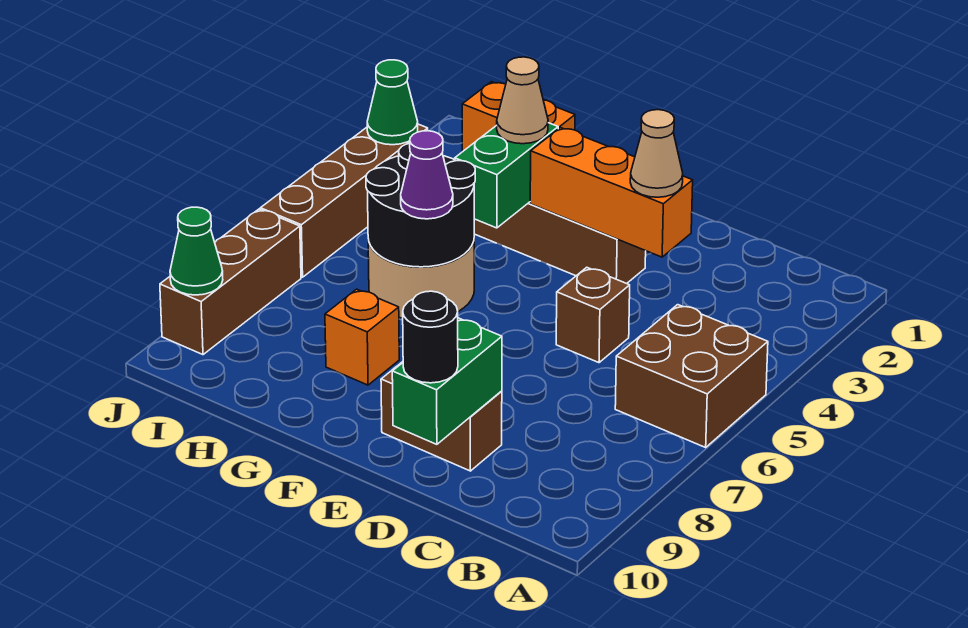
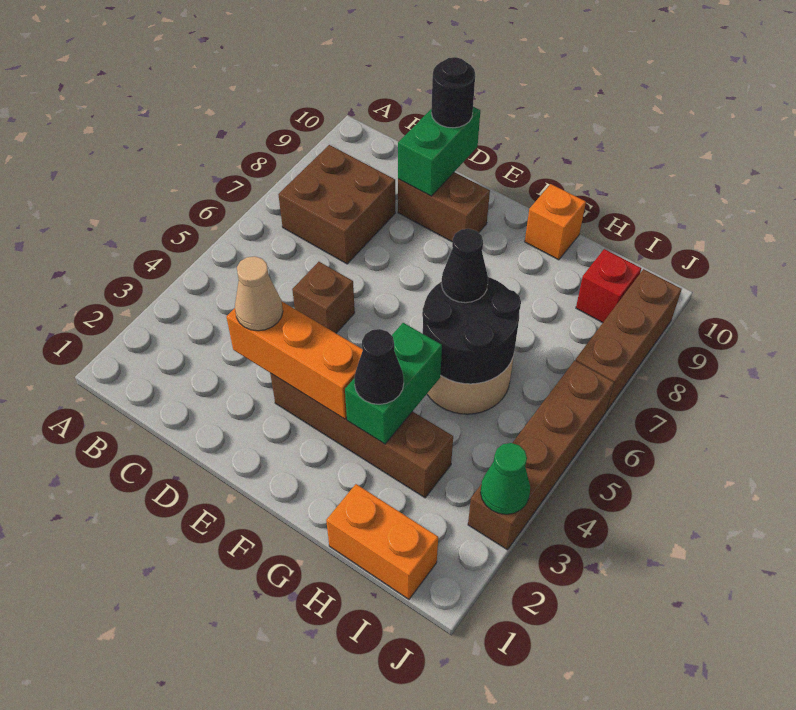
brown 2x2 brick [615,305,768,447] -> brown 2x2 brick moved to [278,145,395,264]
tan 1x1 cone [497,57,548,144] -> black 1x1 cone [354,329,404,404]
purple 1x1 cone [401,131,453,219] -> black 1x1 cone [441,229,488,303]
orange 1x1 brick [325,289,399,385] -> orange 1x1 brick moved to [525,184,586,260]
none -> red 1x1 brick [576,249,641,323]
green 1x1 cone [170,207,223,295] -> none

